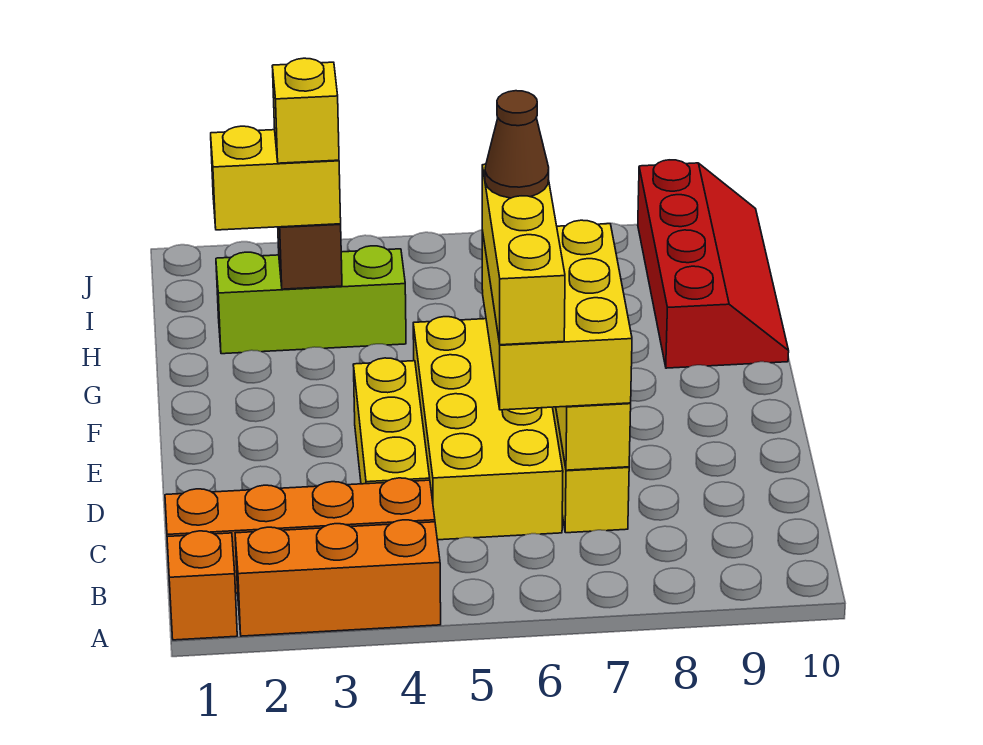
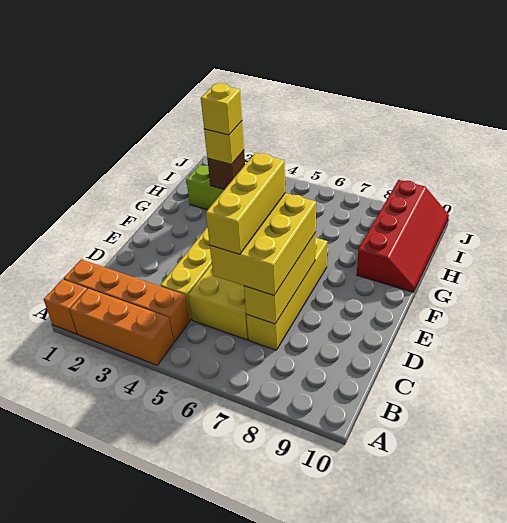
brown 1x1 cone [485,91,549,198] -> none
yellow 1x2 brick [211,126,341,230] -> yellow 1x1 brick [204,121,244,165]

